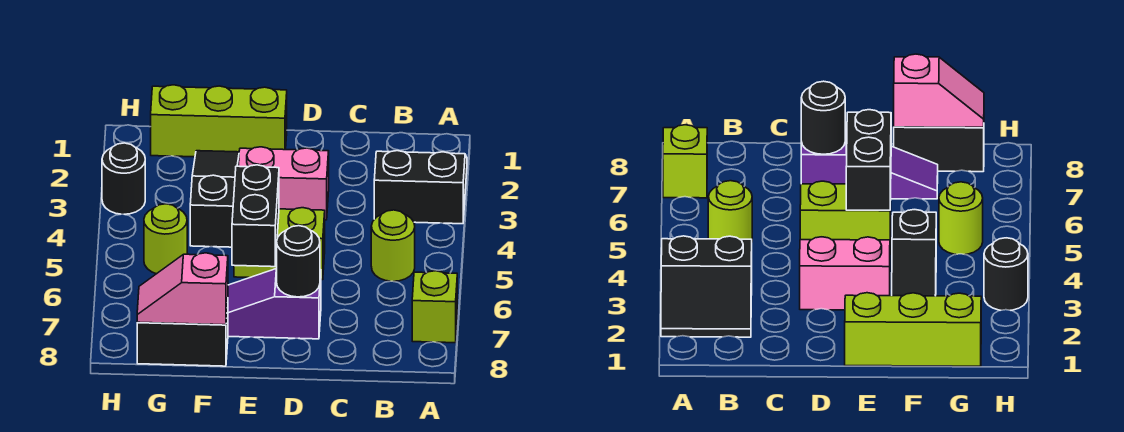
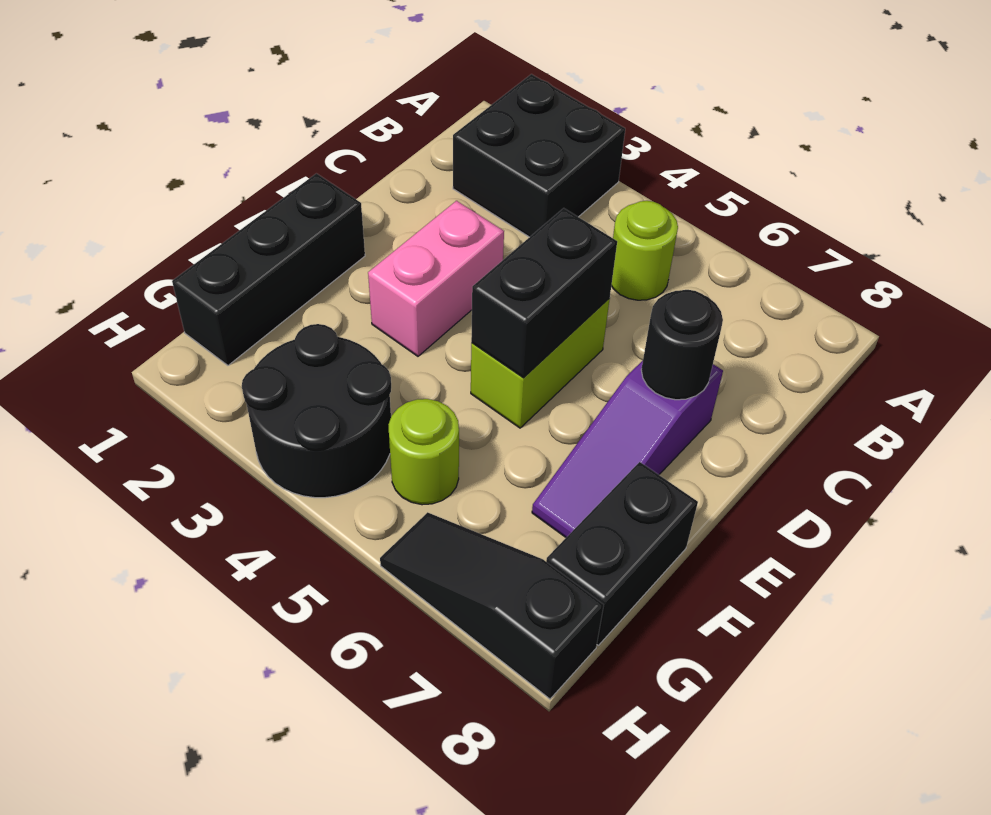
black 2x2 slope [374,151,467,224] -> black 2x2 brick [453,74,625,237]
lime 1x1 brick [412,271,457,343] -> none
lime 1x3 brick [151,85,287,157] -> black 1x3 brick [172,173,365,365]
black 1x2 brick [232,165,279,267] -> black 1x2 brick turned to [471,208,617,378]
black 1x3 slope [190,151,239,247] -> black 1x3 slope moved to [380,512,604,699]
pink 1x2 slope [137,253,228,325] -> none
black 1x1 round brick [102,143,145,214] -> black 2x2 round brick [242,324,391,498]

